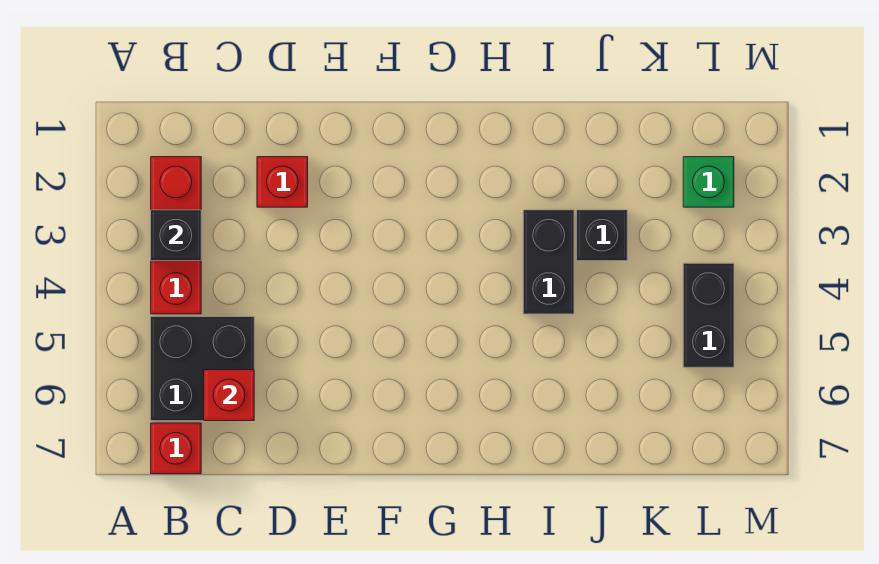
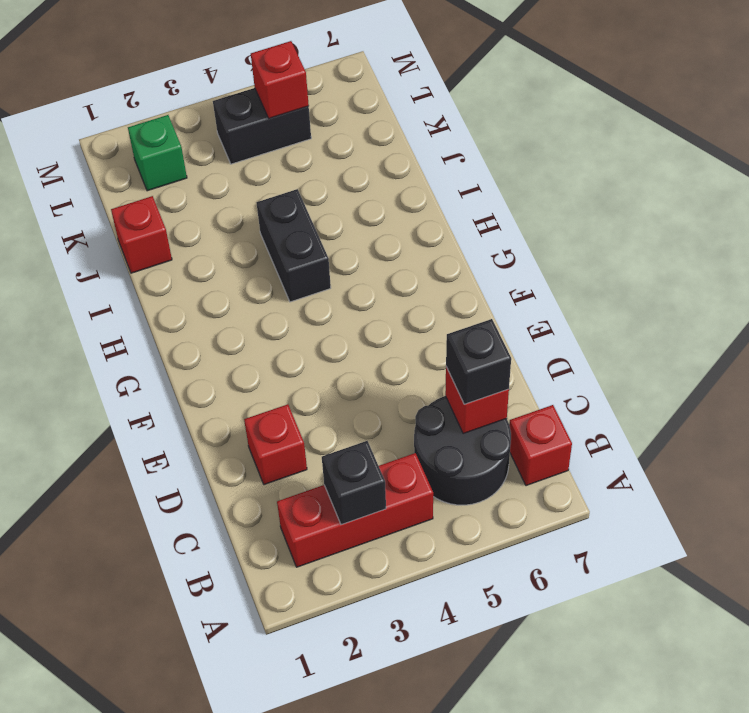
black 2x2 brick [151,317,254,421] -> black 2x2 round brick [414,396,511,505]
black 1x2 brick [523,210,574,314] -> black 1x2 brick turned to [256,189,331,302]
none -> red 1x1 brick [111,196,172,273]
black 1x1 brick [577,210,627,261] -> black 1x1 brick moved to [446,319,511,404]
none -> red 1x1 brick [251,41,309,119]

